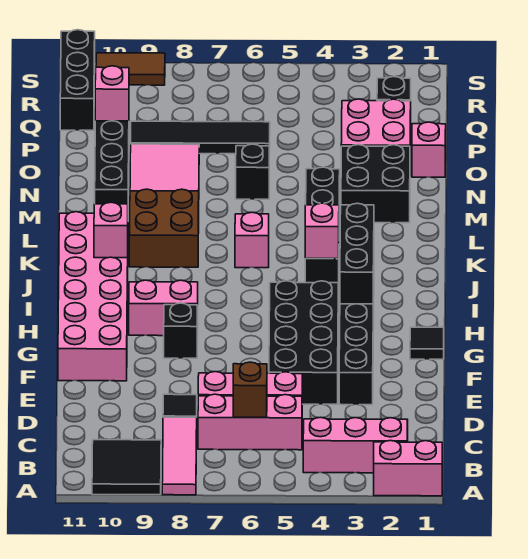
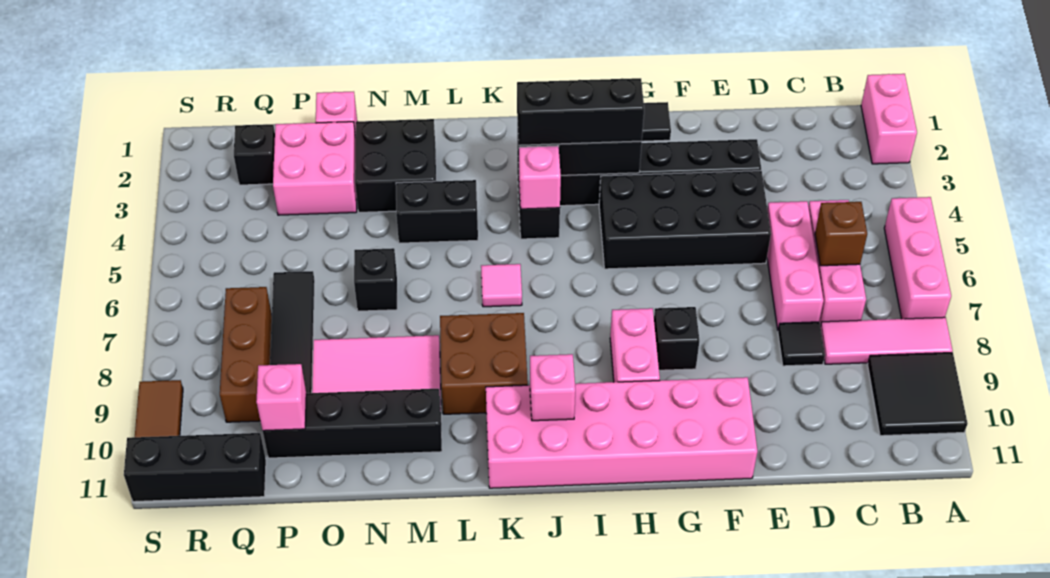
pink 1x3 brick [303,417,408,473] -> pink 1x3 brick moved to [884,197,951,319]
none -> black 1x3 brick [517,78,644,145]
pink 1x1 brick [235,212,269,268] -> pink 1x1 tile [481,264,522,307]
none -> brown 1x3 brick [220,287,272,422]

